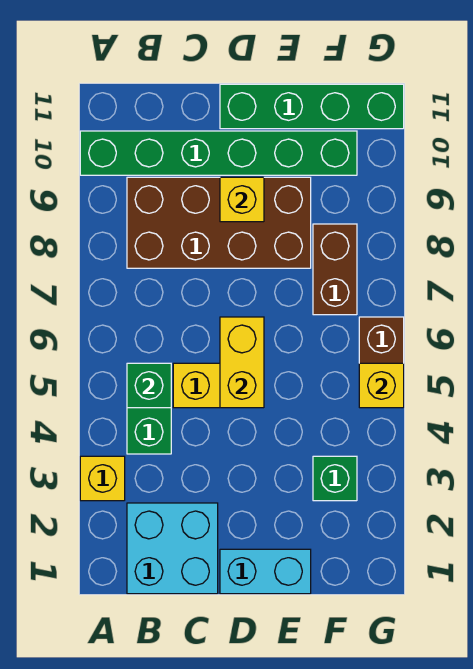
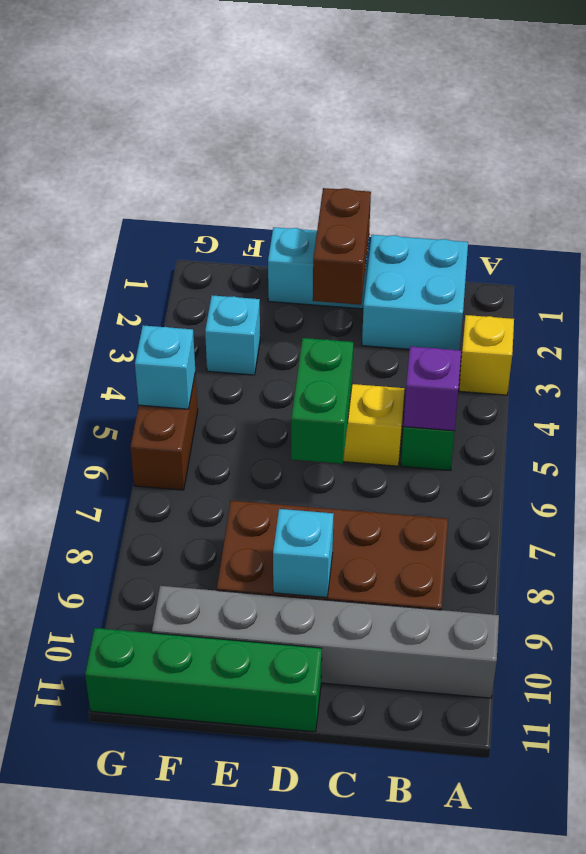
green 1x6 brick [80,131,357,175] -> grey 1x6 brick [152,586,499,698]
green 1x1 brick [127,363,171,408] -> purple 1x1 brick [404,346,461,431]
yellow 1x2 brick [220,317,264,408] -> green 1x2 brick [291,338,353,464]
yellow 1x1 brick [220,177,264,222] -> cyan 1x1 brick [273,509,334,597]
green 1x1 brick [313,456,357,501] -> cyan 1x1 brick [205,295,260,375]
brown 1x2 brick [313,224,357,315] -> brown 1x2 brick moved to [313,188,371,305]
yellow 1x1 brick [359,363,404,408] -> cyan 1x1 brick [135,325,195,409]

